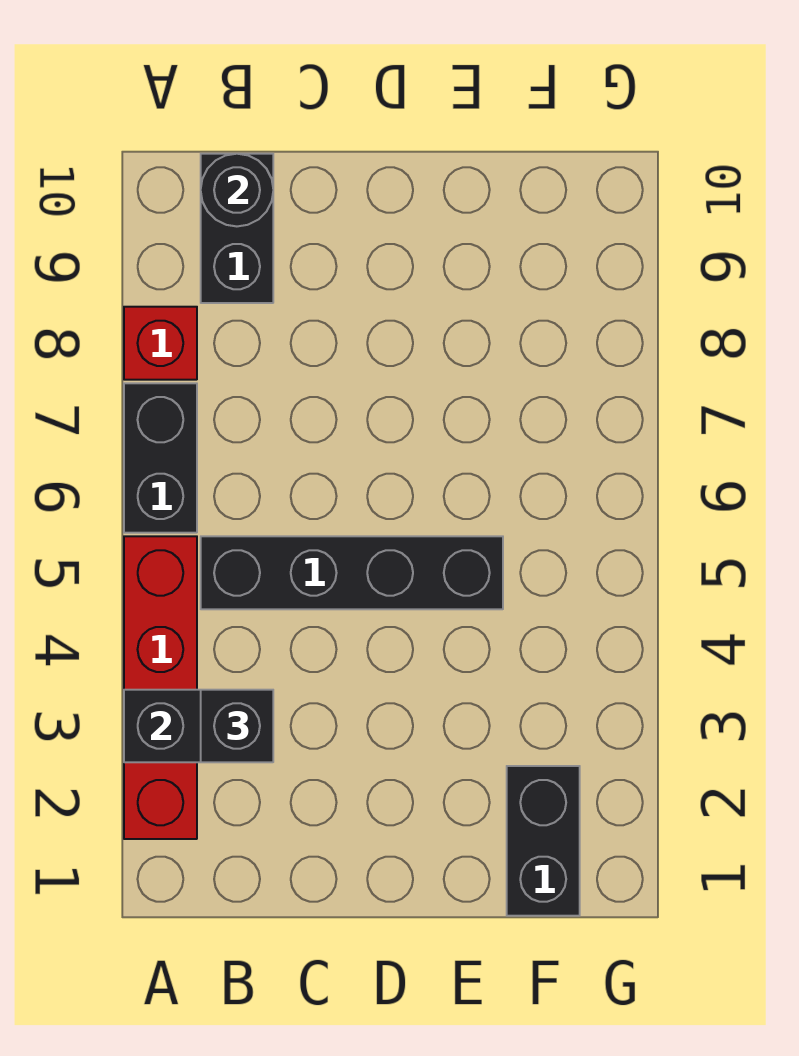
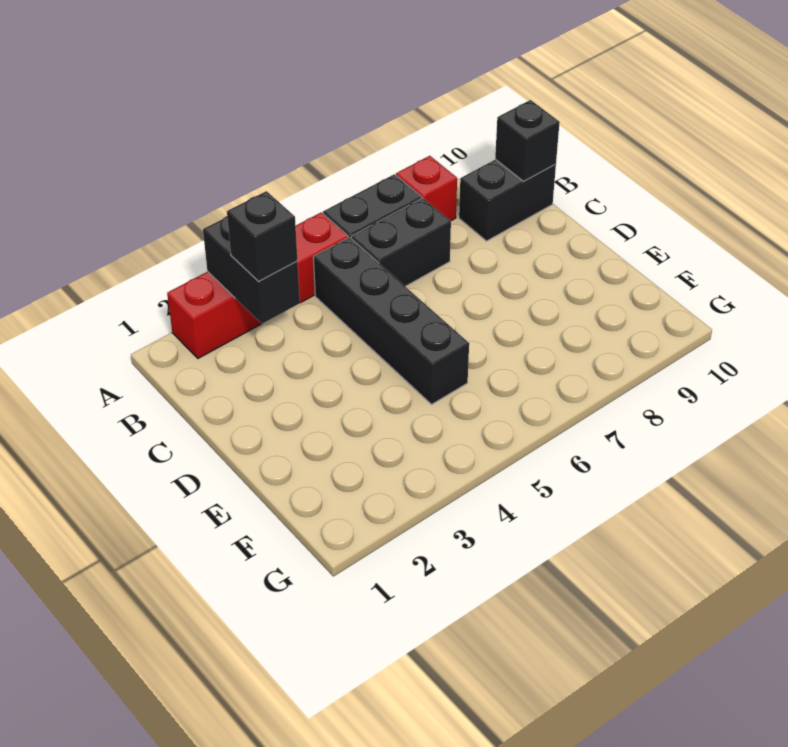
black 1x1 round brick [201,154,273,226] -> black 1x1 brick [495,100,560,181]
black 1x2 brick [507,766,580,916] -> black 1x2 brick moved to [351,198,451,286]

